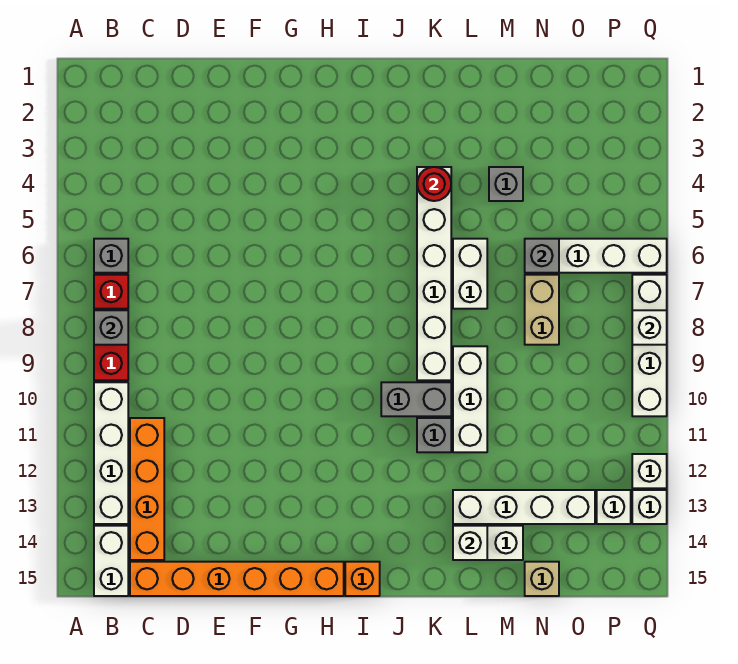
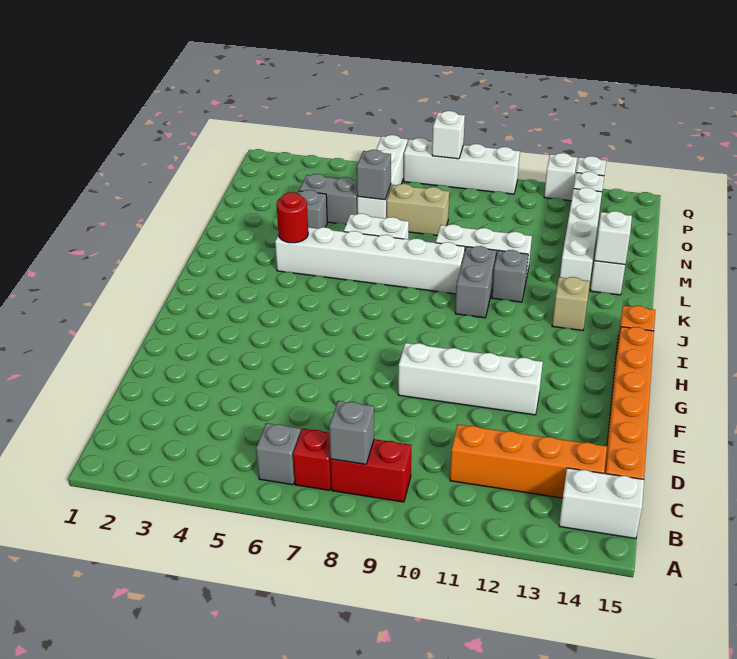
white 1x4 brick [94,382,128,524] -> white 1x4 brick moved to [398,343,543,415]
none -> grey 1x2 brick [299,174,358,225]
tan 1x1 brick [525,562,559,596] -> tan 1x1 brick moved to [552,277,590,331]

